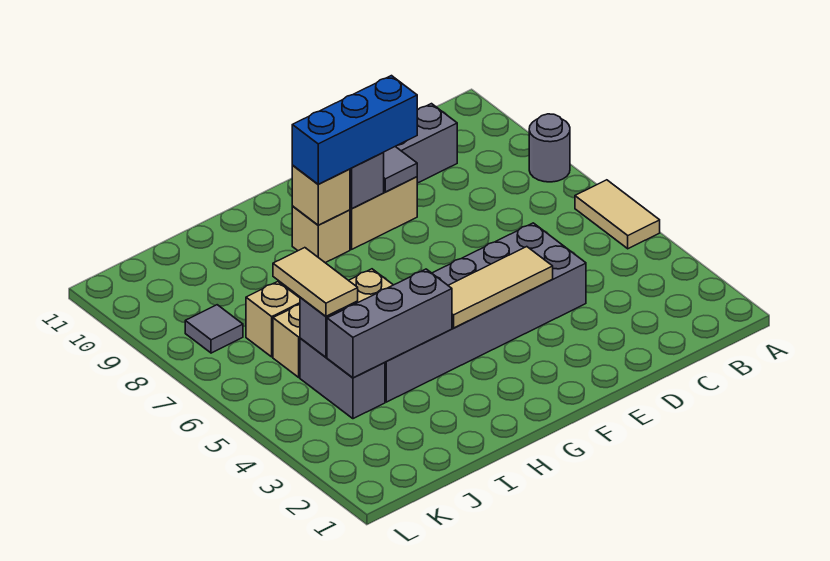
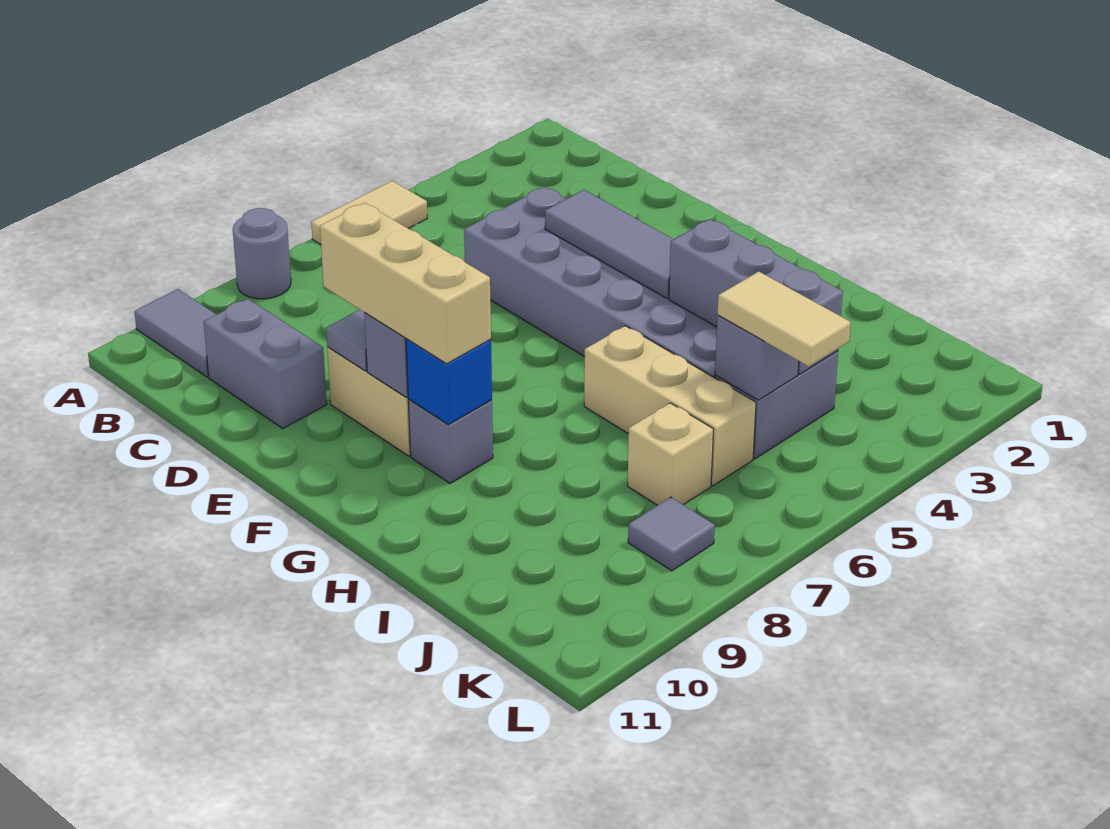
none -> grey 1x2 tile [134,289,216,377]
tan 1x3 tile [448,247,553,328] -> grey 1x3 tile [545,190,673,298]
blue 1x3 brick [292,76,417,184] -> tan 1x3 brick [320,203,491,364]
tan 1x1 brick [292,206,350,263] -> grey 1x1 brick [408,400,493,484]
tan 1x1 brick [292,166,350,225] -> blue 1x1 brick [406,339,492,425]
tan 1x2 tile [273,248,358,316] -> tan 1x2 tile turned to [718,271,851,366]

